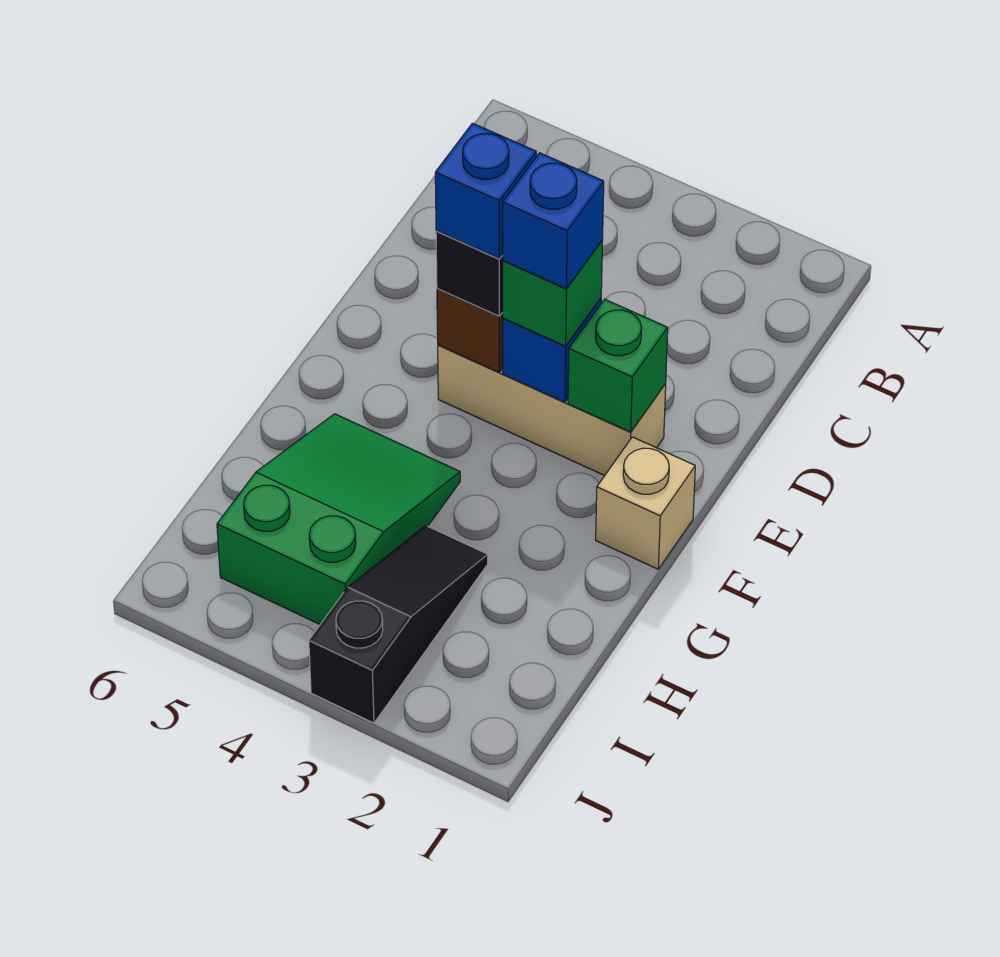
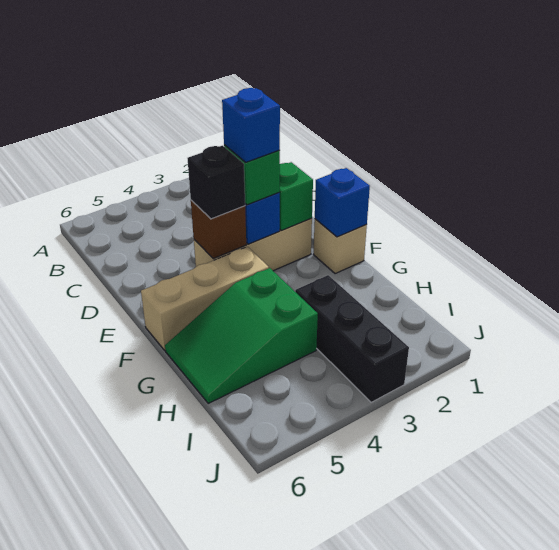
blue 1x1 brick [435,123,536,259] -> blue 1x1 brick moved to [315,168,370,237]
none -> tan 1x3 brick [141,247,269,350]
green 2x3 slope [217,414,460,624] -> green 2x3 slope turned to [165,268,318,403]
black 1x3 slope [309,525,488,723] -> black 1x3 brick [295,275,409,402]

